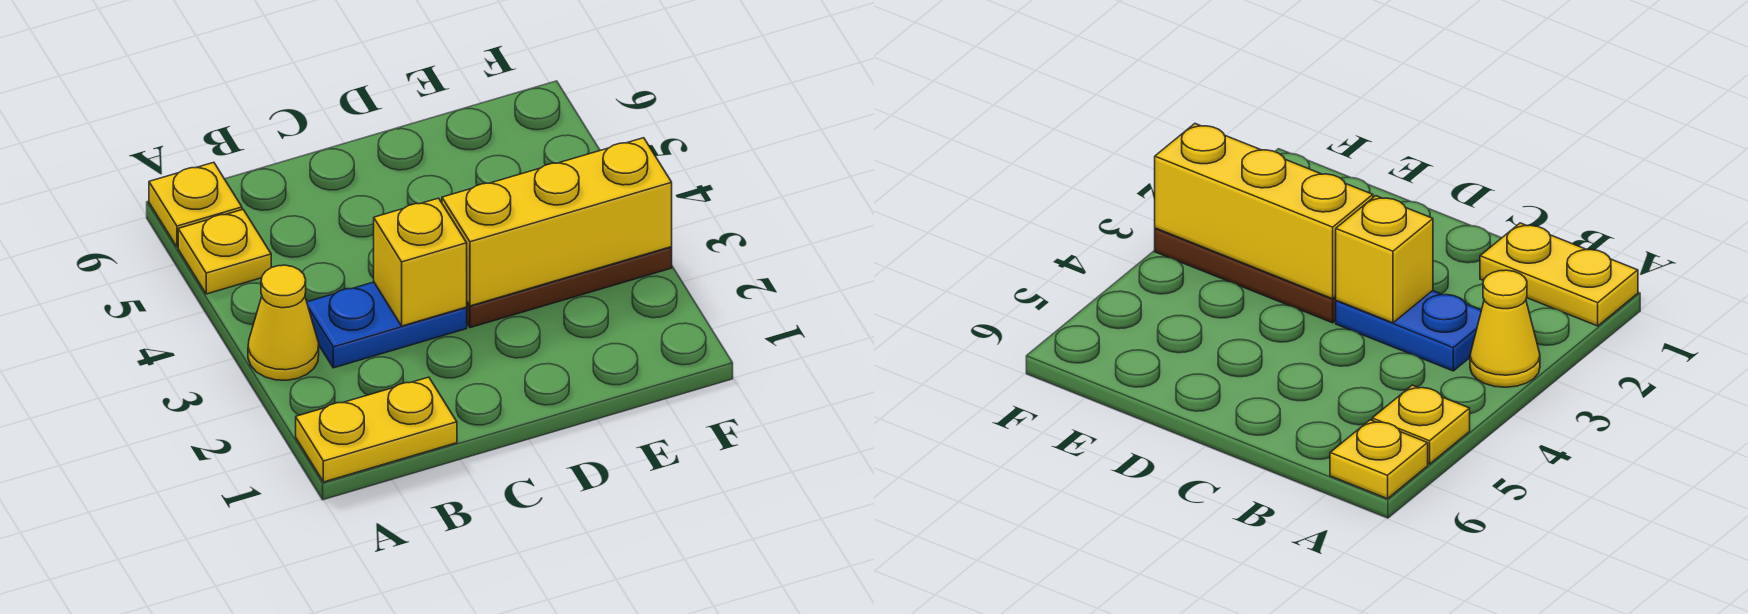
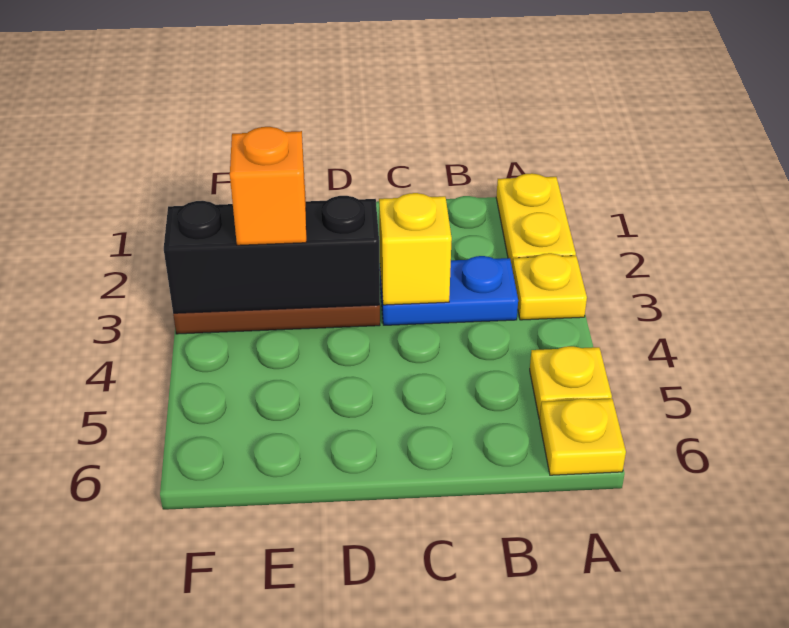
yellow 1x2 plate [296,377,457,482] -> yellow 1x2 plate turned to [496,173,576,268]
yellow 1x1 cone [248,265,319,380] -> yellow 1x1 plate [512,253,587,320]
yellow 1x3 brick [442,138,672,306] -> black 1x3 brick [164,196,380,313]
none -> orange 1x1 brick [230,127,306,245]

